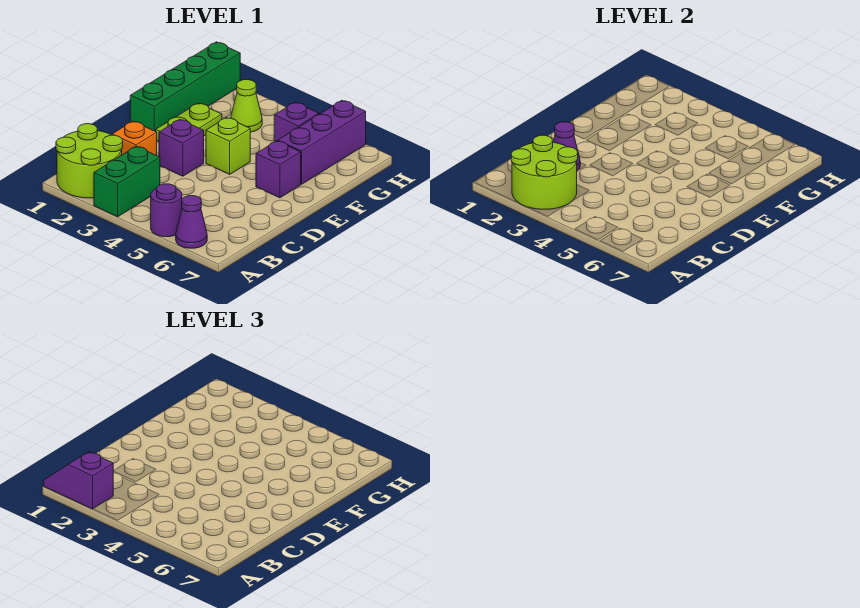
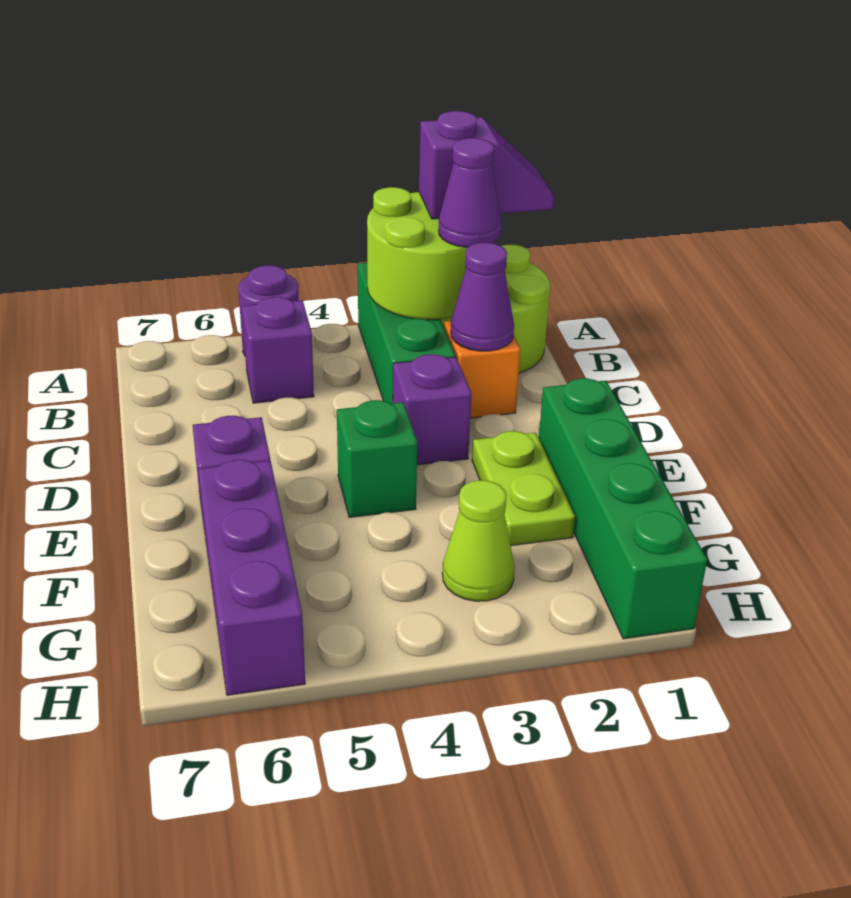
green 1x2 brick [94,146,160,217] -> green 1x3 brick [358,263,455,403]
purple 1x1 cone [176,196,207,248] -> purple 1x1 cone moved to [439,138,502,248]
lime 1x1 brick [206,118,250,174] -> green 1x1 brick [337,400,417,518]
purple 1x1 brick [274,102,319,142] -> purple 1x1 brick moved to [242,297,314,403]

